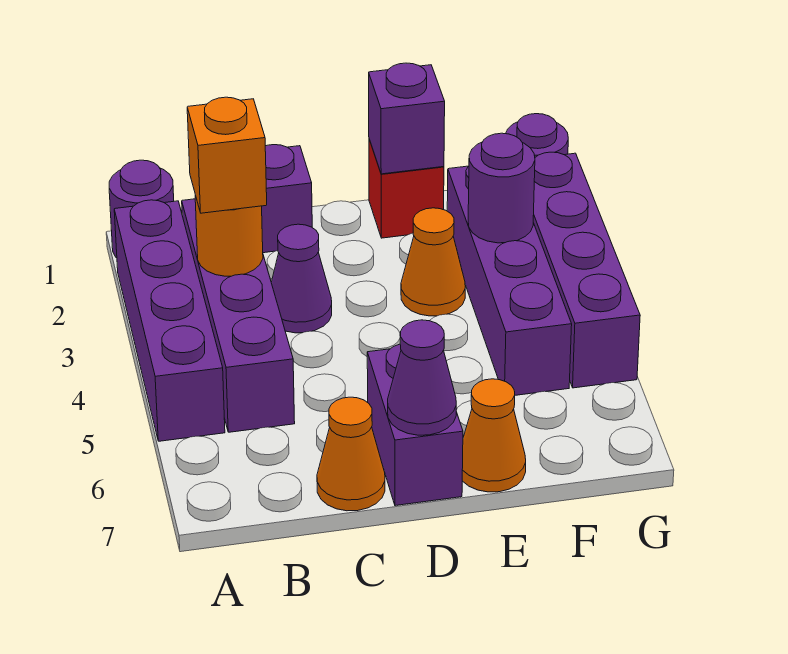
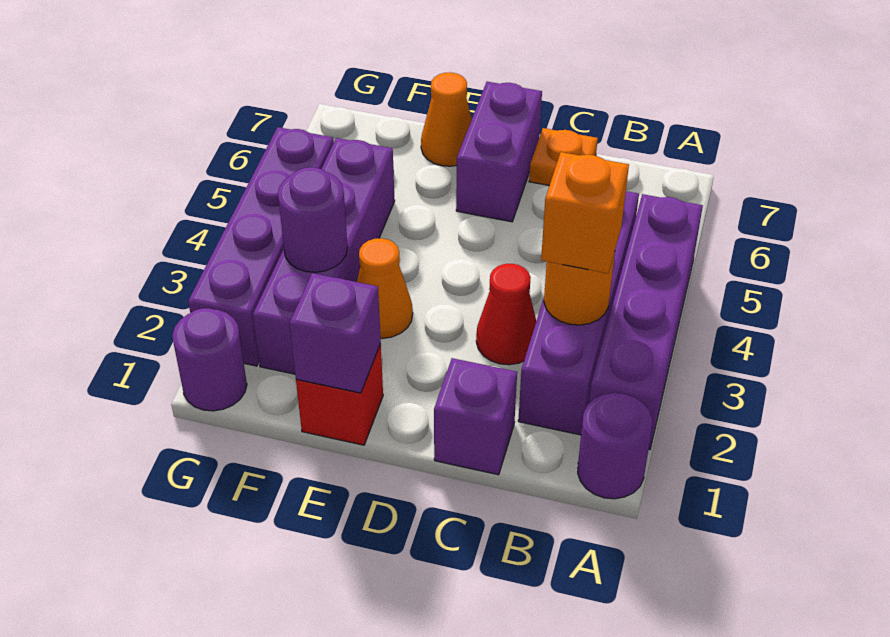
purple 1x1 cone [271,224,332,333] -> red 1x1 cone [476,264,536,365]
orange 1x1 cone [317,397,385,511] -> orange 1x1 plate [529,128,598,186]
purple 1x1 cone [388,320,456,435] -> none

